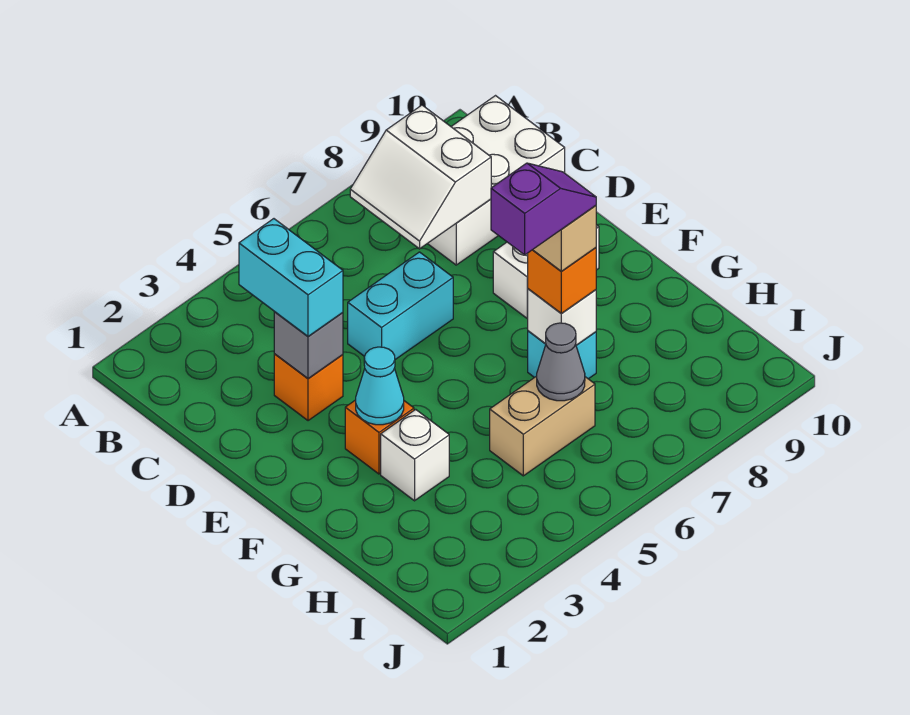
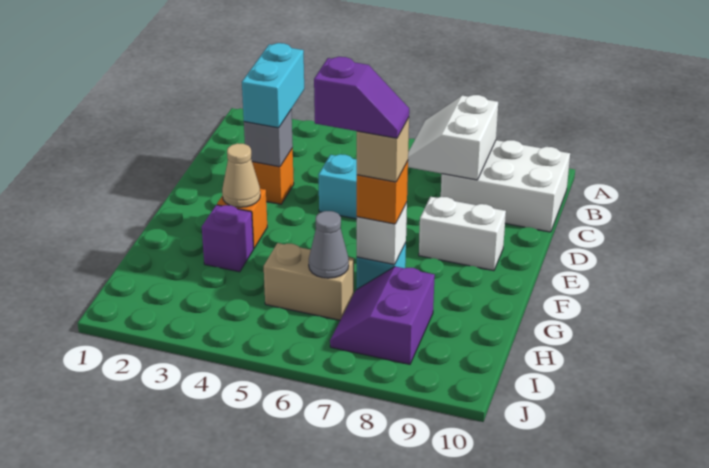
cyan 1x1 cone [356,347,404,425] -> tan 1x1 cone [222,143,260,207]
white 1x1 brick [381,409,449,501] -> purple 1x1 brick [202,205,254,272]
none -> purple 2x2 slope [330,267,435,364]

